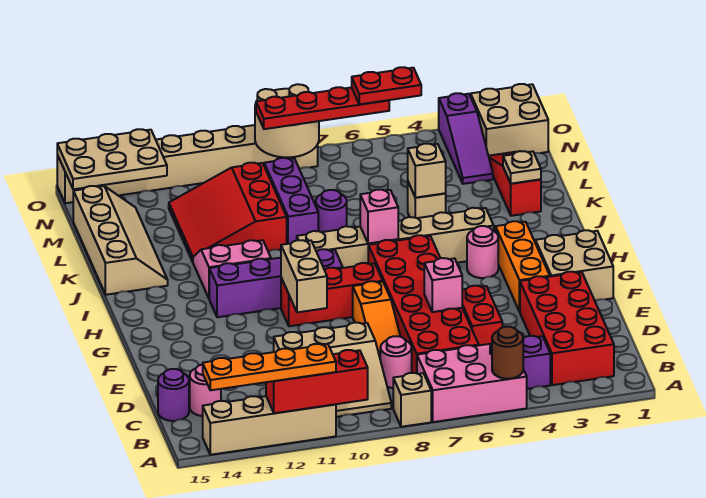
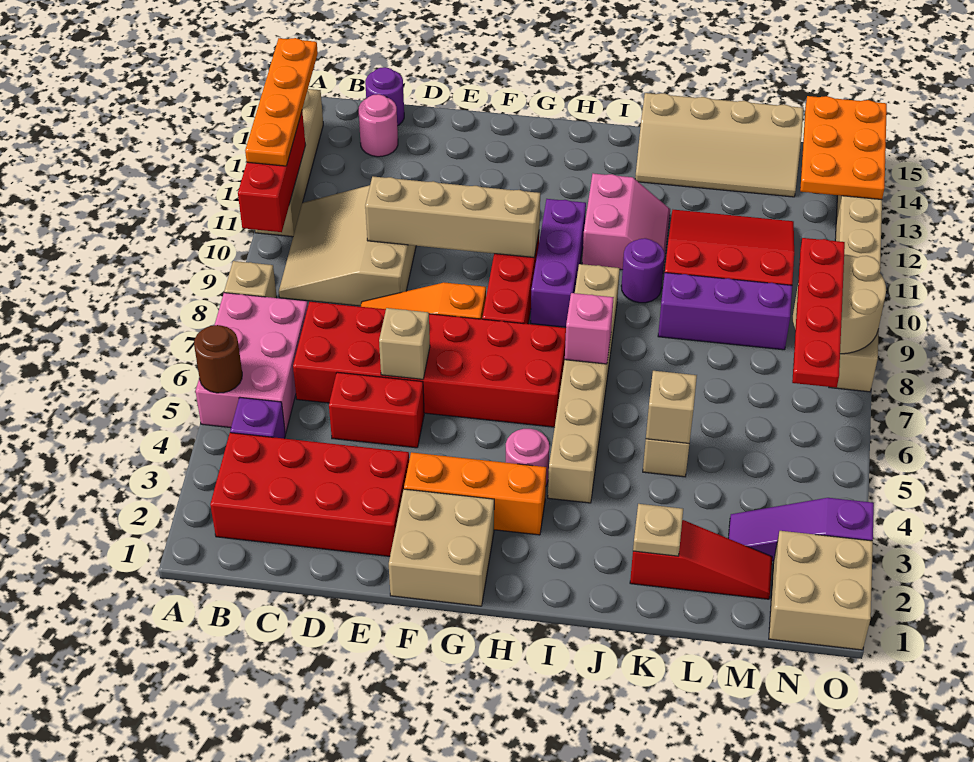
pink 1x1 round brick [380,336,412,388] -> none
pink 1x1 brick [424,258,462,312] -> tan 1x1 brick [379,308,430,379]
tan 1x2 brick [281,240,327,312] -> tan 1x4 brick [365,177,540,258]
purple 1x4 brick [209,249,343,317] -> purple 1x3 brick [531,199,586,327]
purple 1x1 round brick [316,190,347,232] -> purple 1x1 round brick moved to [621,238,664,303]
red 1x2 plate [352,67,421,104] -> none
tan 2x3 plate [57,129,167,189] -> orange 2x3 plate [800,96,887,200]

